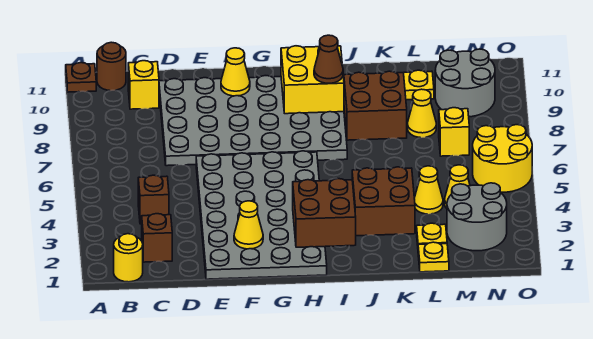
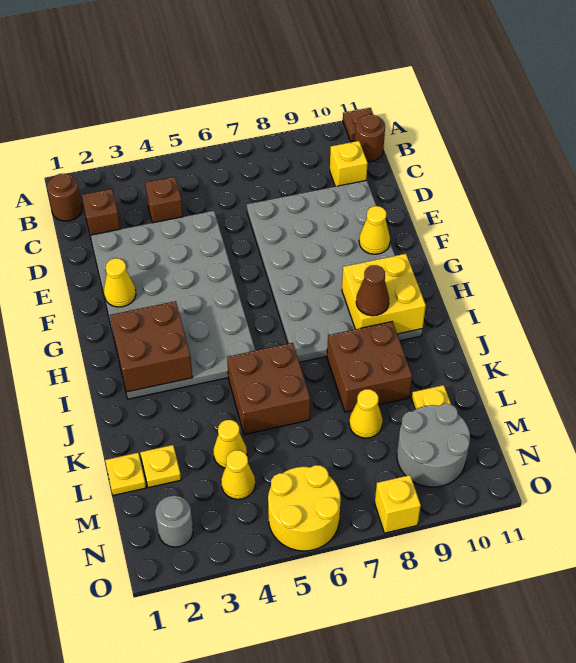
yellow 1x1 round brick [114,234,143,282] -> brown 1x1 round brick [47,174,82,221]
grey 4x6 plate [196,151,327,279] -> grey 4x6 plate turned to [90,211,256,399]
brown 2x2 brick [352,167,415,236] -> brown 2x2 brick moved to [227,343,310,435]
grey 2x2 round brick [447,183,507,251] -> grey 1x1 round brick [155,496,193,547]
yellow 1x1 brick [439,108,469,156] -> yellow 1x1 brick moved to [375,475,421,533]

